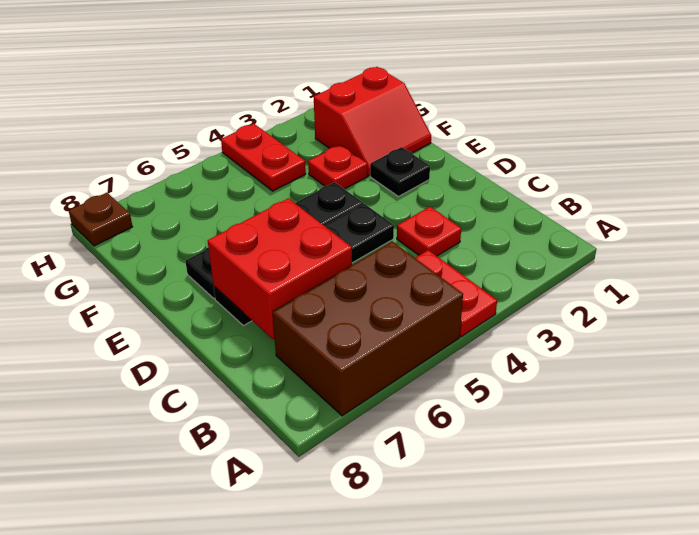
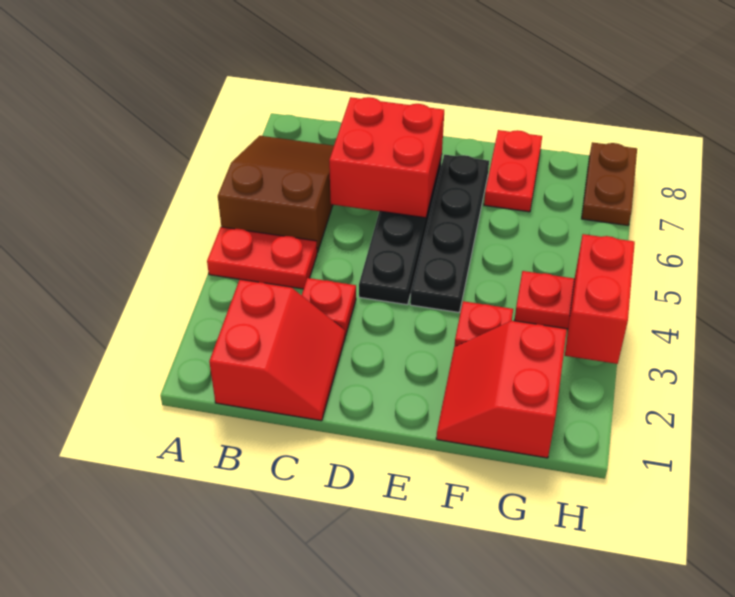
brown 2x3 brick [272,242,463,416] -> brown 2x3 slope [218,136,334,253]
none -> red 2x2 slope [209,279,345,421]
black 1x1 plate [370,147,430,196] -> none
none -> red 1x2 plate [484,130,542,212]
none -> red 1x2 brick [565,234,635,364]
brown 1x1 plate [69,193,132,246] -> brown 1x2 plate [582,142,637,225]

